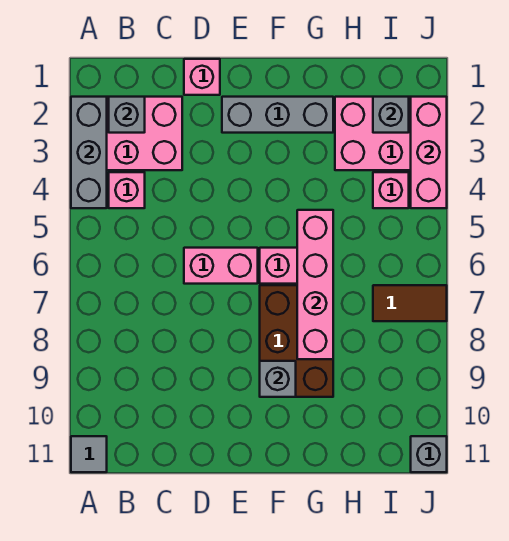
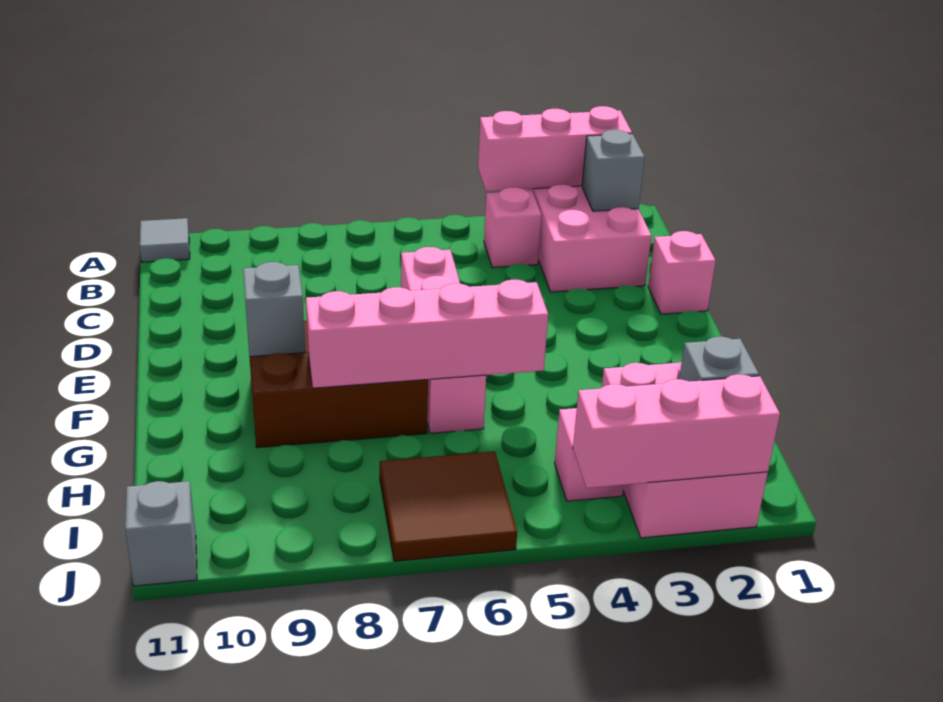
grey 1x3 brick [71,97,107,208] -> pink 1x3 brick [478,106,632,191]
grey 1x3 brick [222,97,333,133] -> none
brown 1x2 tile [373,285,447,321] -> brown 2x2 tile [380,451,517,561]

